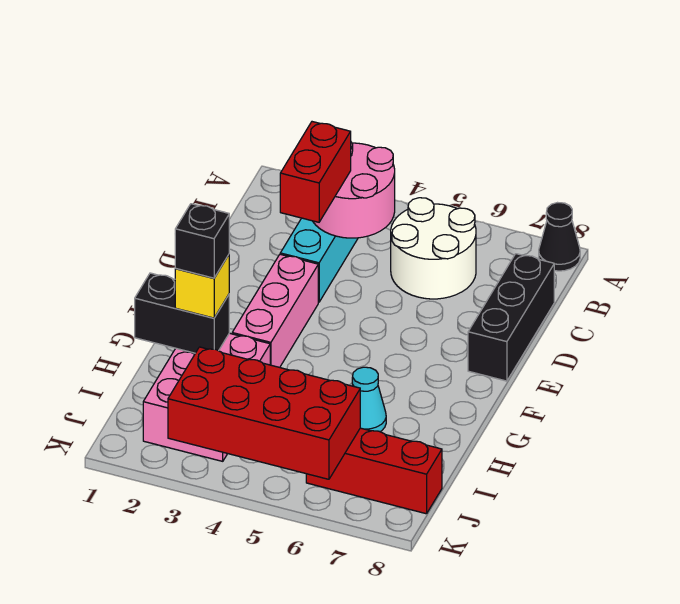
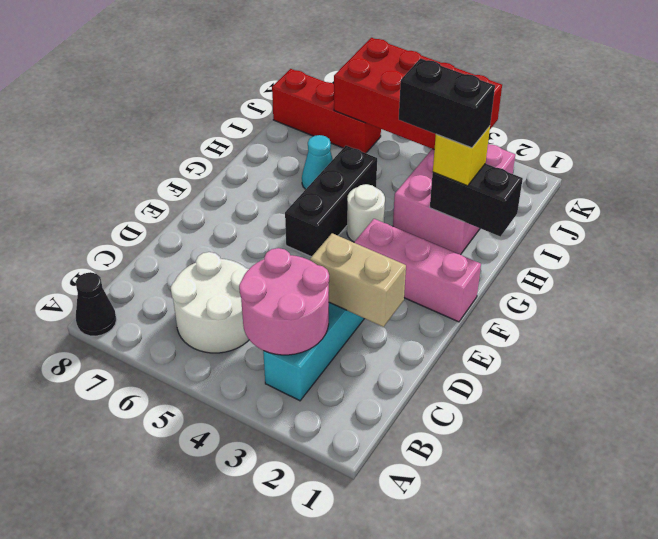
red 1x2 brick [280,122,351,222] -> none
black 1x3 brick [468,254,554,381] -> black 1x3 brick moved to [285,146,377,257]
none -> tan 1x2 brick [310,233,406,327]
pink 1x3 brick [232,254,318,367] -> pink 1x3 brick turned to [354,219,481,322]
none -> white 1x1 round brick [347,184,385,242]
black 1x1 brick [175,204,229,278] -> black 1x2 brick [399,59,495,148]

